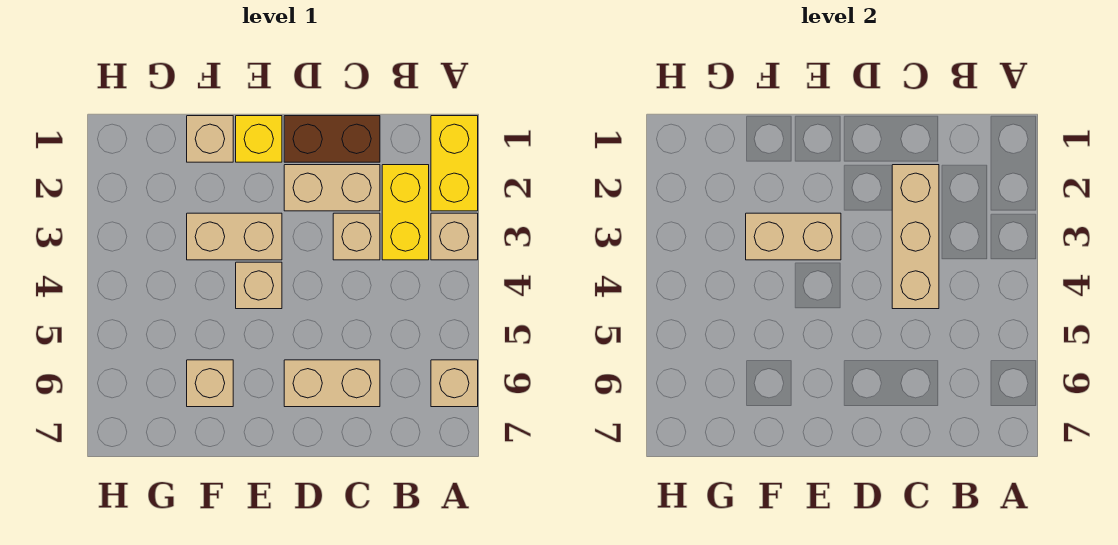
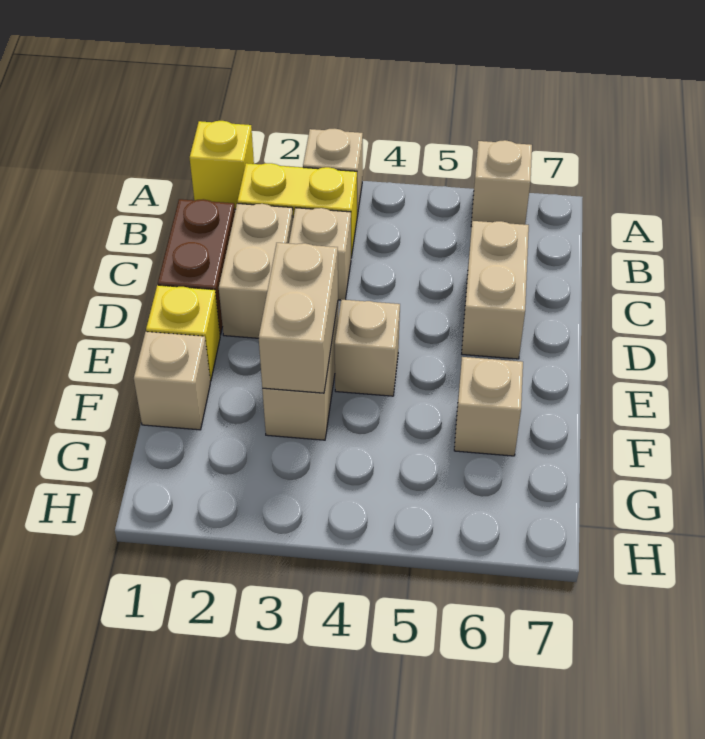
yellow 1x2 brick [431,116,478,211] -> yellow 1x1 brick [190,121,254,209]
tan 1x3 brick [892,165,939,309] -> none

